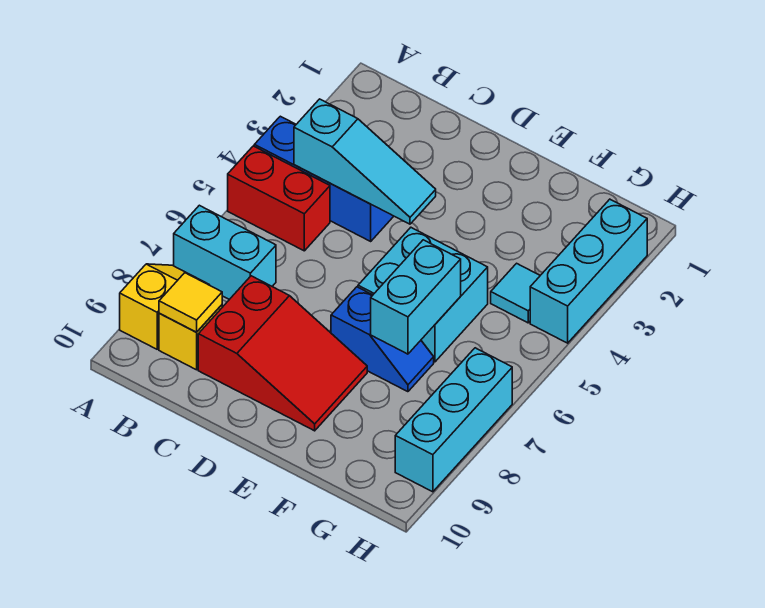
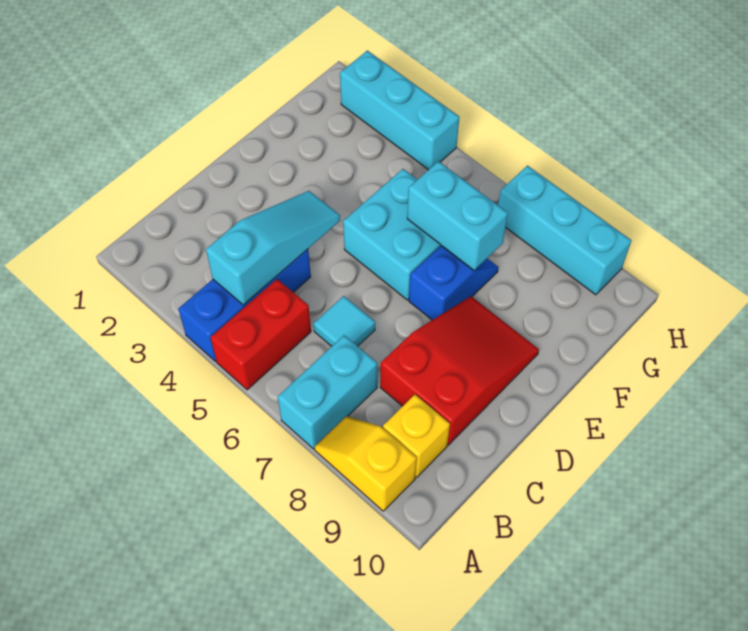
yellow 1x1 tile [159,273,222,332] -> none
cyan 1x1 tile [491,263,540,323] -> cyan 1x1 tile moved to [314,296,375,346]

